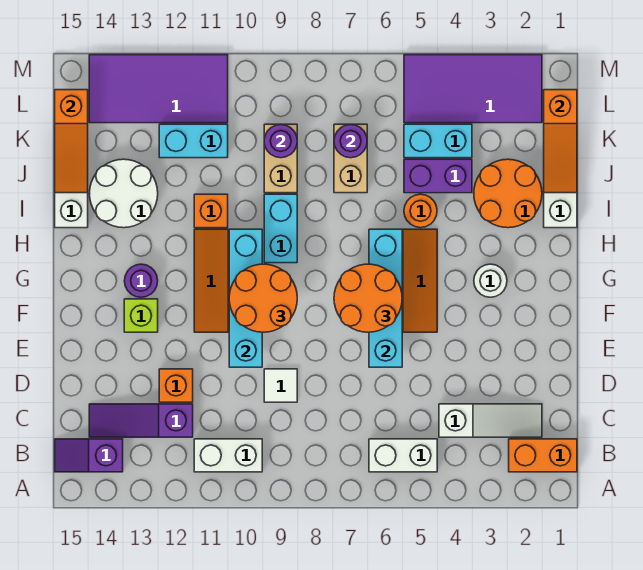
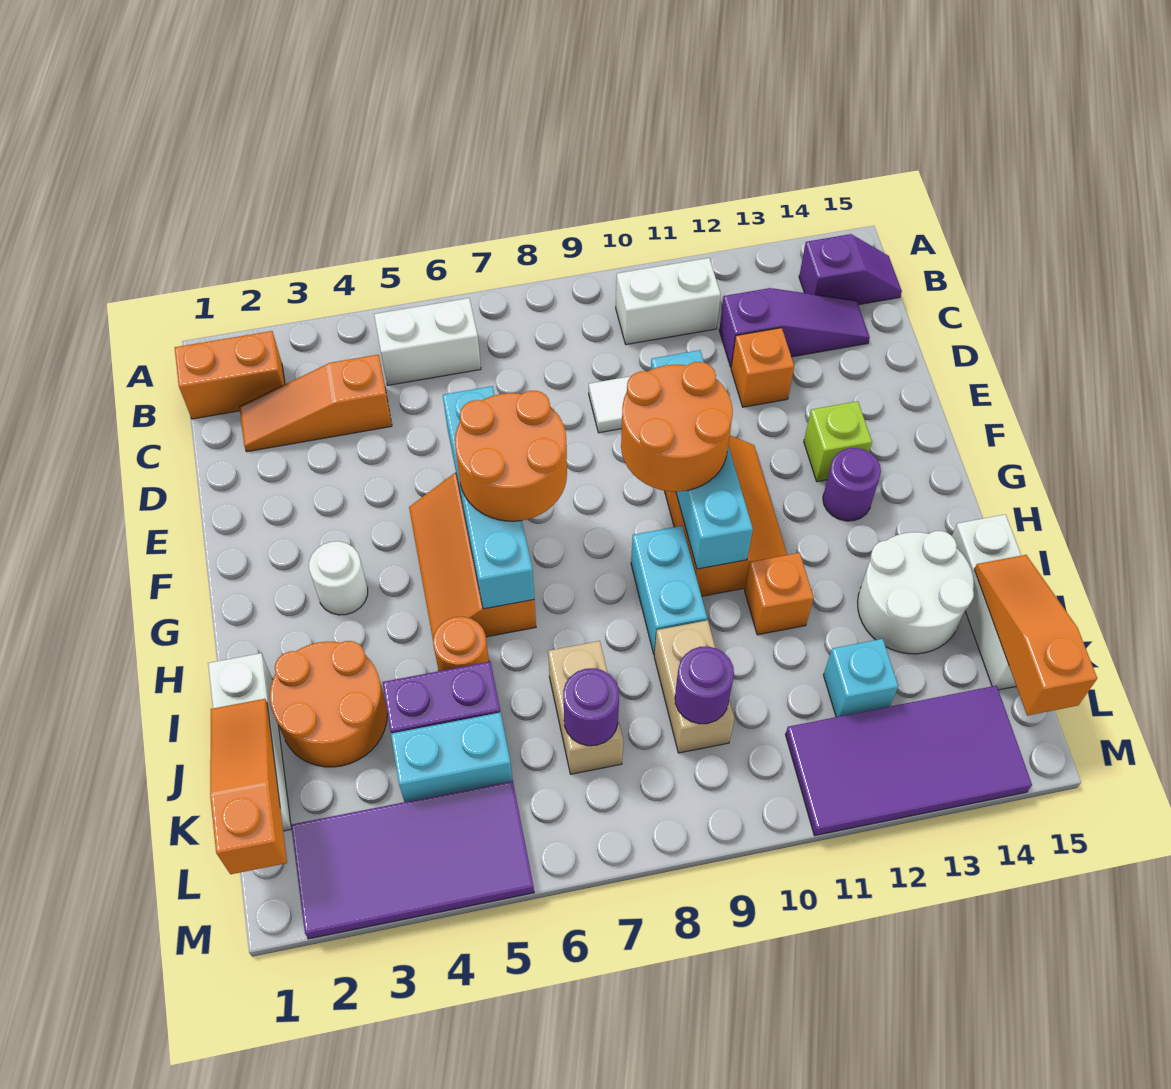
white 1x3 slope [439,404,542,437] -> orange 1x3 slope [239,355,392,452]
cyan 1x2 brick [159,124,228,158] -> cyan 1x1 brick [824,639,898,717]

